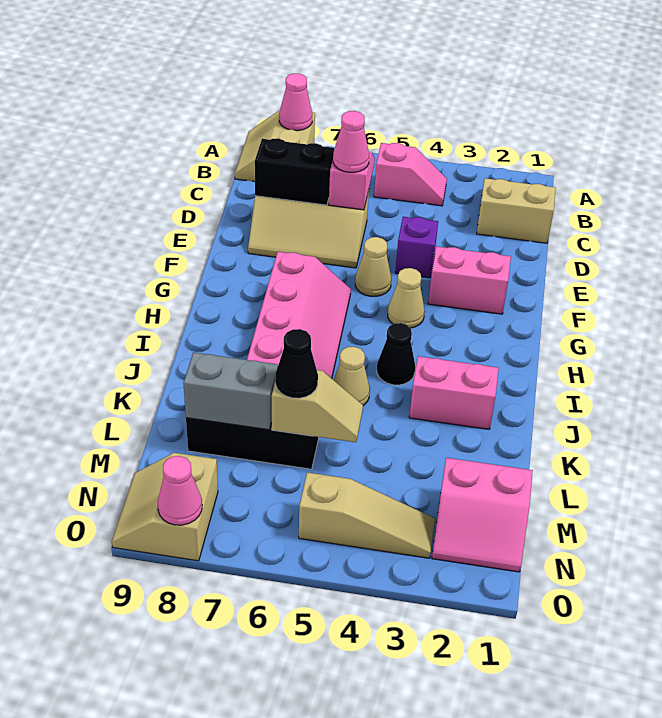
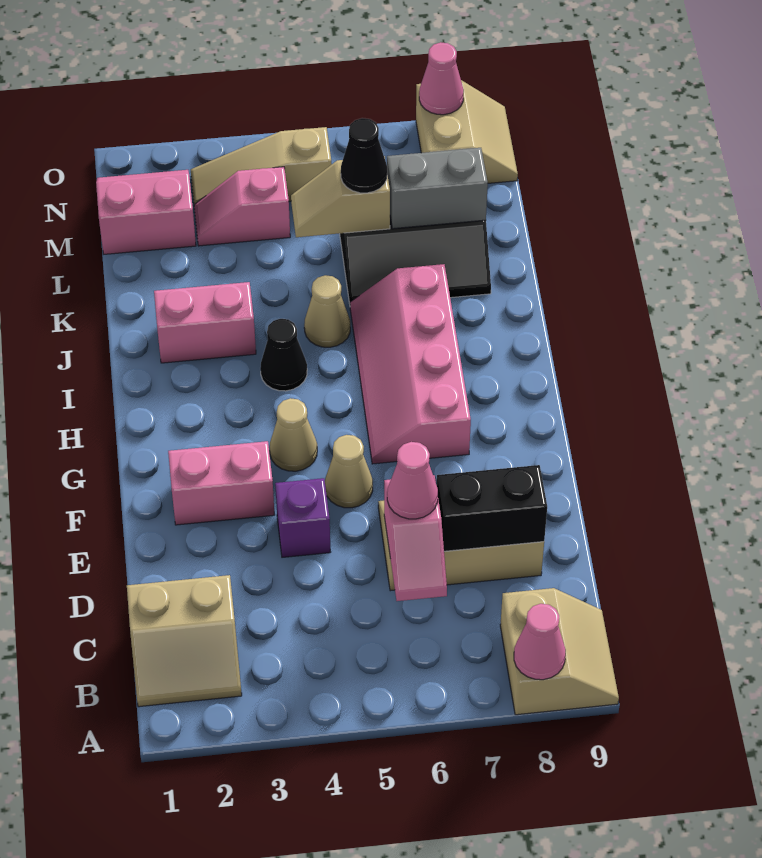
pink 1x2 slope [374,143,447,206] -> pink 1x2 slope moved to [194,167,290,246]

